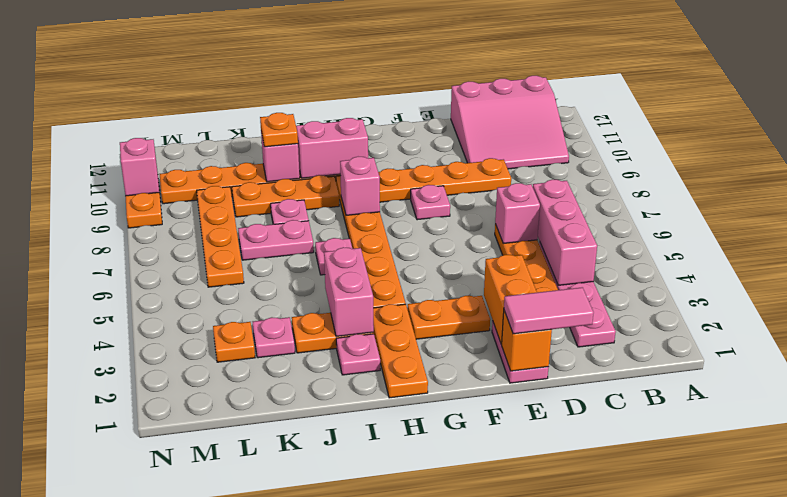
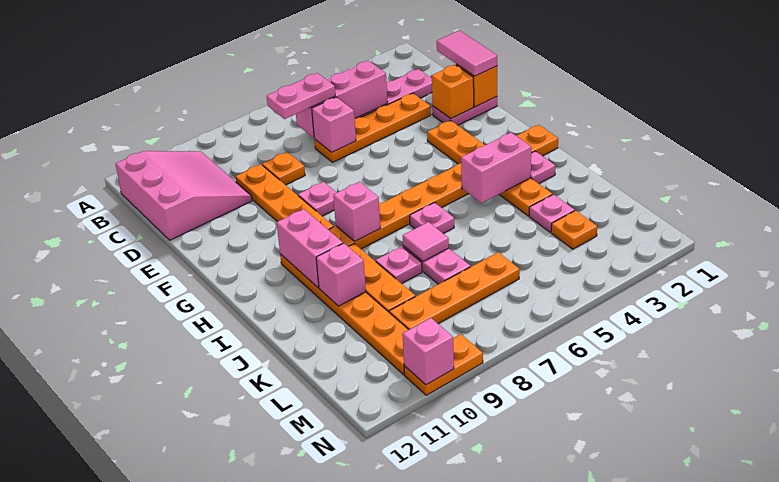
none -> pink 1x2 plate [267,73,335,119]
orange 1x2 brick [484,255,537,344] -> orange 1x1 brick [432,65,474,118]
none -> pink 1x1 tile [403,222,449,261]
orange 1x1 plate [260,113,298,147] -> orange 1x1 plate moved to [262,152,305,185]

